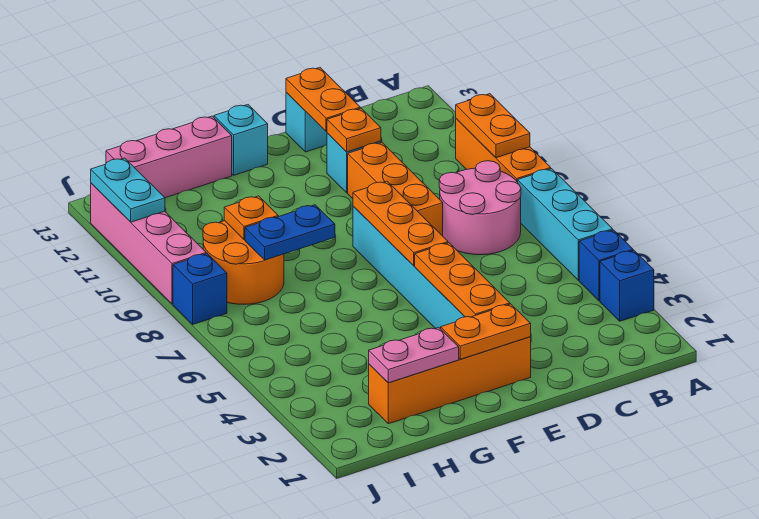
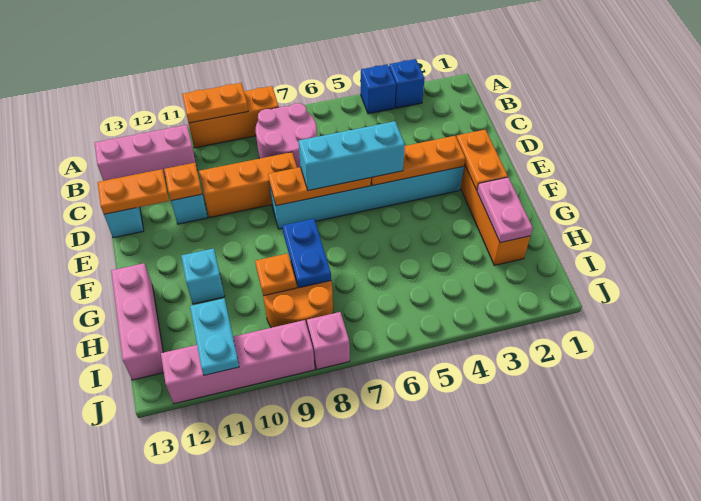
cyan 1x3 brick [518,169,613,280] -> cyan 1x3 brick moved to [299,121,405,191]
none -> pink 1x3 brick [95,125,197,181]
cyan 1x1 brick [214,105,268,175] -> cyan 1x1 brick moved to [181,248,225,304]
blue 1x1 brick [173,254,227,324] -> pink 1x1 brick [307,312,350,369]
cyan 1x2 plate [91,158,165,222] -> cyan 1x2 plate turned to [190,298,239,375]

